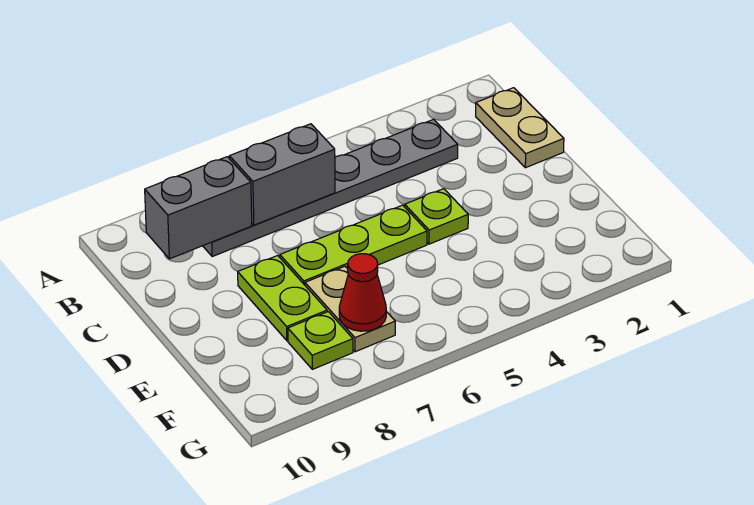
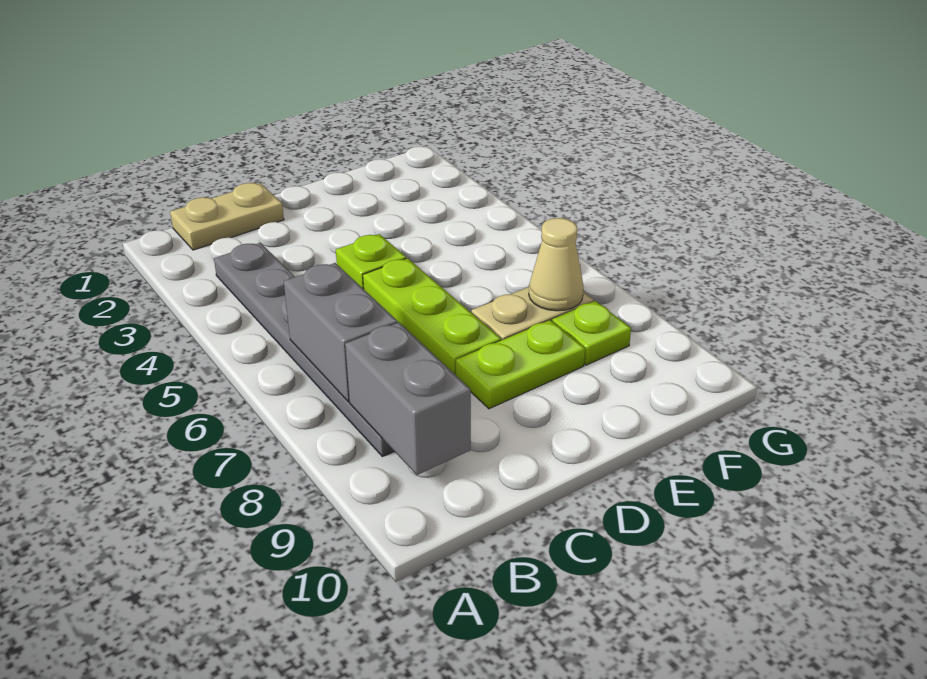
red 1x1 cone [339,254,386,331] -> tan 1x1 cone [529,218,584,311]

